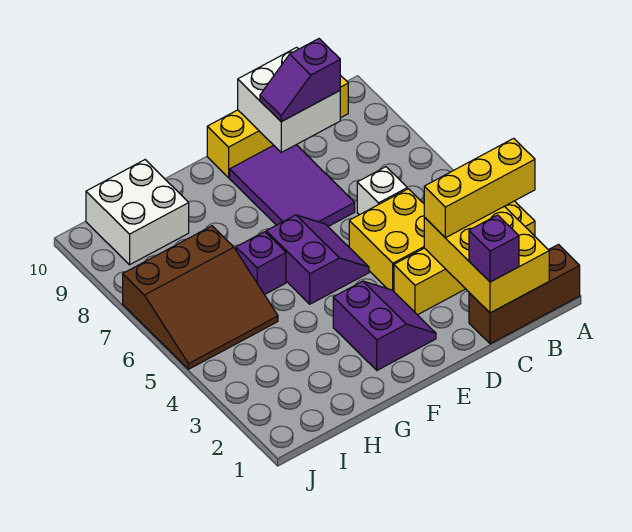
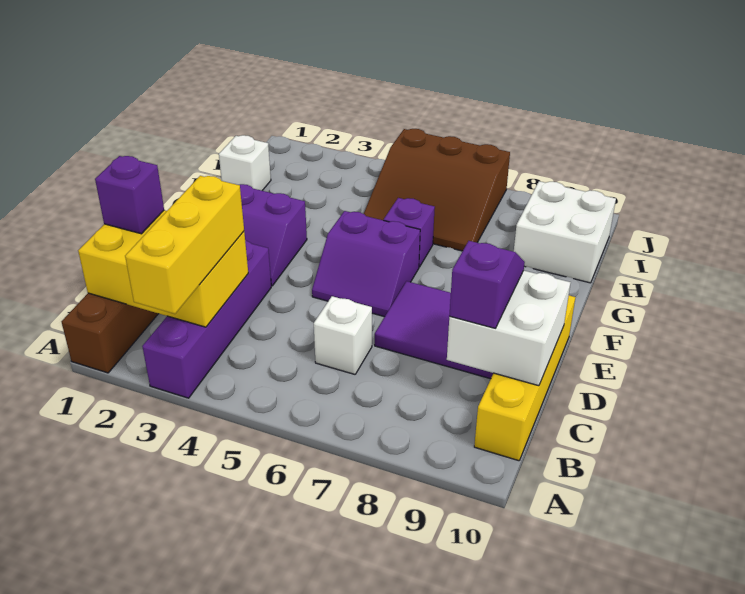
yellow 1x4 brick [394,201,535,315] -> purple 1x4 brick [142,240,271,398]
yellow 2x2 brick [349,189,424,291] -> none
none -> white 1x1 brick [219,135,271,191]
brown 3x3 slope [123,226,278,369] -> brown 3x3 slope turned to [364,129,510,251]

